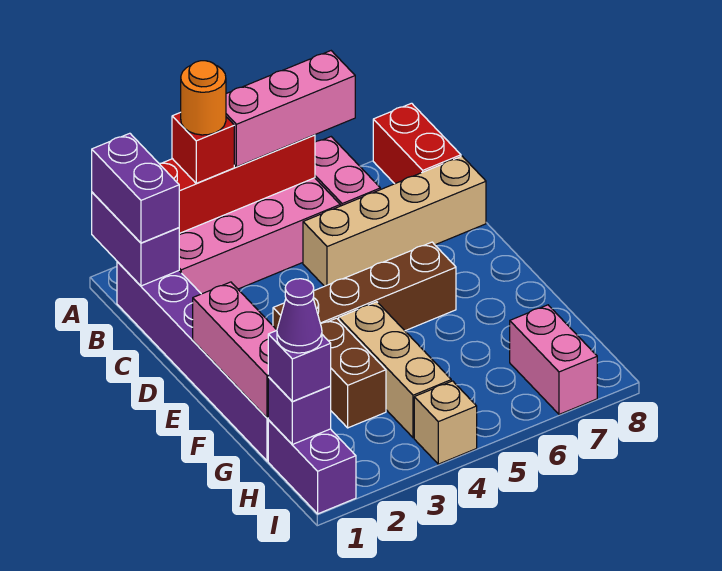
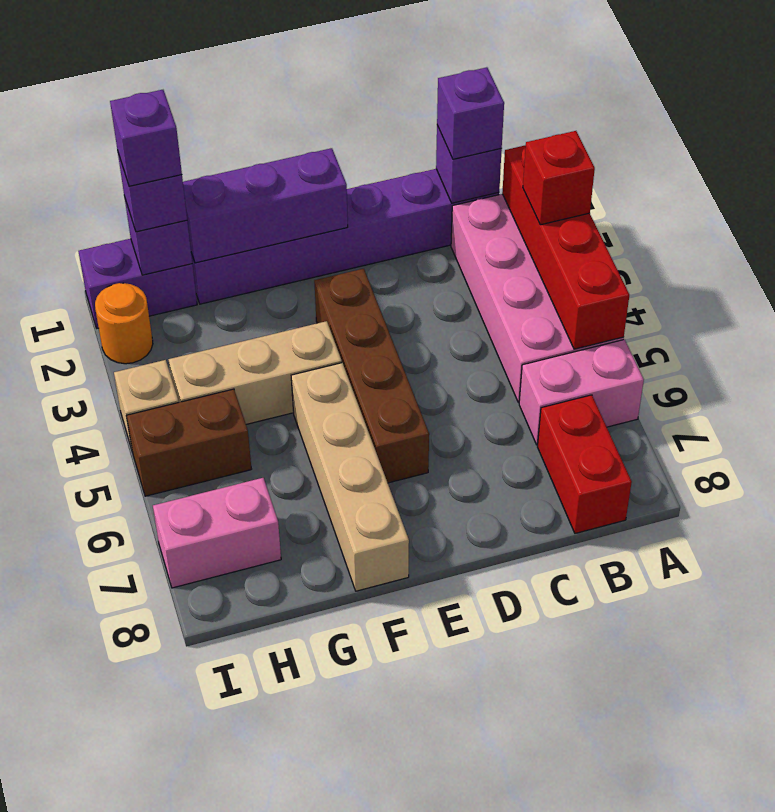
purple 1x2 brick [92,192,179,286] -> purple 1x1 brick [436,125,502,203]
purple 1x2 brick [92,133,179,243] -> purple 1x1 brick [437,67,504,159]
orange 1x1 round brick [181,61,226,135] -> orange 1x1 round brick moved to [95,283,153,364]
pink 1x3 brick [226,51,355,167] -> none
red 1x2 brick [373,103,461,184] -> red 1x2 brick turned to [538,395,632,533]
tan 1x4 brick [303,156,486,286] -> tan 1x4 brick moved to [291,363,409,591]
pink 1x3 brick [193,282,277,418] -> purple 1x3 brick [183,148,348,263]
brown 1x2 brick [321,318,386,428] -> brown 1x2 brick moved to [126,389,251,496]
purple 1x1 cone [277,279,322,353] -> purple 1x1 brick [110,90,182,186]

